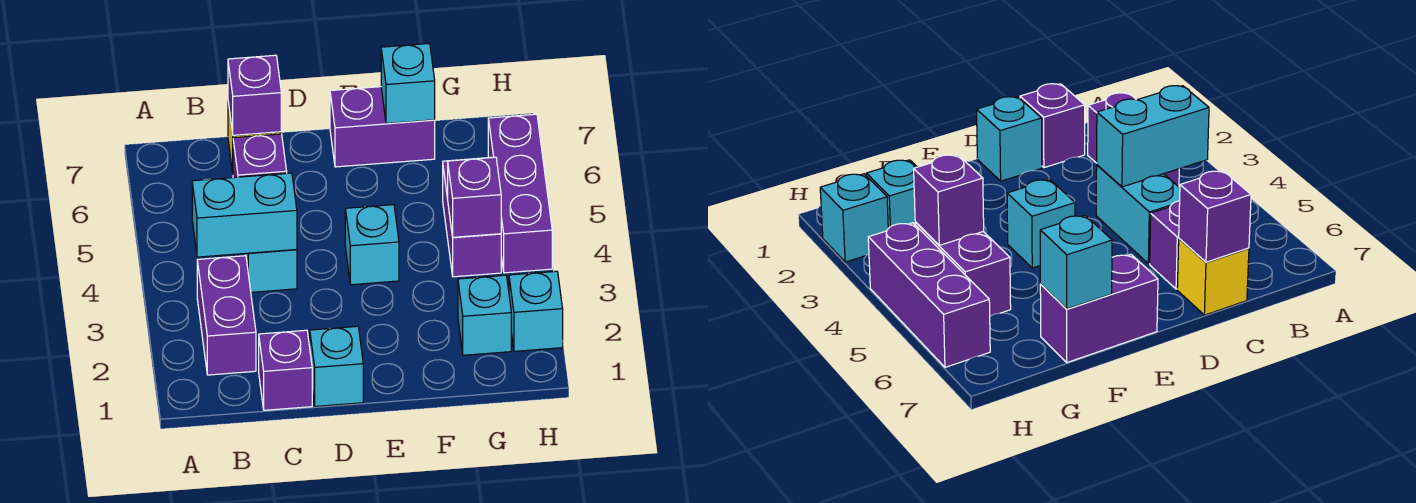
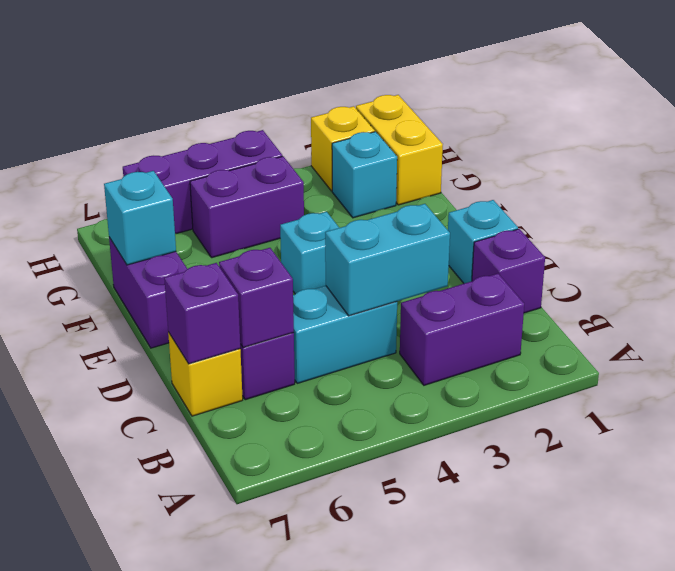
cyan 1x2 brick [192,173,297,257] -> cyan 1x2 brick turned to [325,204,450,316]
none -> yellow 1x2 brick [356,95,443,205]
purple 1x1 brick [448,157,501,237] -> purple 1x1 brick moved to [219,248,294,348]
cyan 1x1 brick [509,271,563,351] -> yellow 1x1 brick [311,106,375,191]

